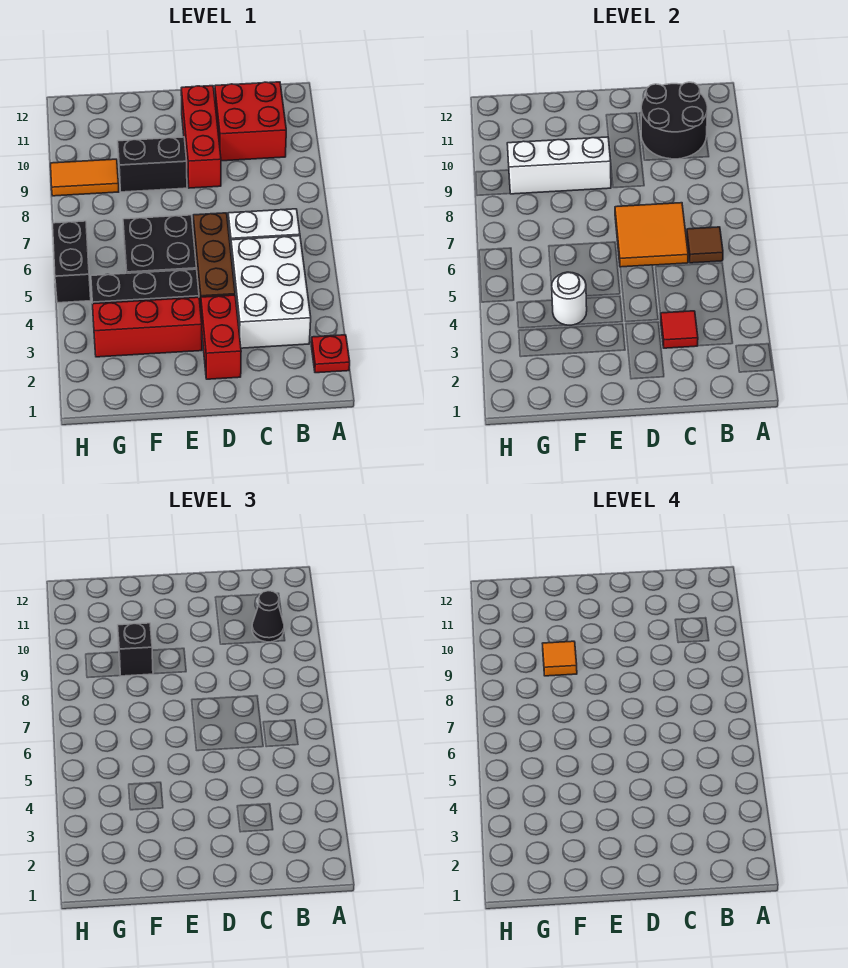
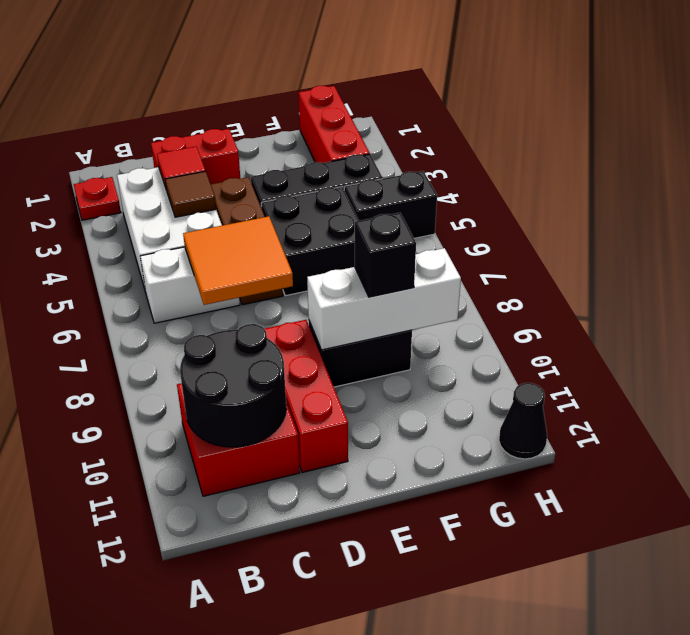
brown 1x1 tile [686,227,723,263] -> brown 1x1 tile moved to [165,171,216,217]
black 1x1 cone [252,591,284,642] -> black 1x1 cone moved to [499,383,547,459]
red 1x2 brick [201,295,241,379] -> red 1x2 brick turned to [151,129,240,184]
red 1x3 brick [93,297,202,357] -> red 1x3 brick turned to [299,86,370,163]
white 1x1 round brick [552,272,587,325] -> none
orange 1x1 tile [542,641,577,676] -> none
orange 1x2 tile [51,159,119,196] -> none
black 1x2 brick [53,221,91,303] -> black 1x2 brick turned to [344,171,437,238]

